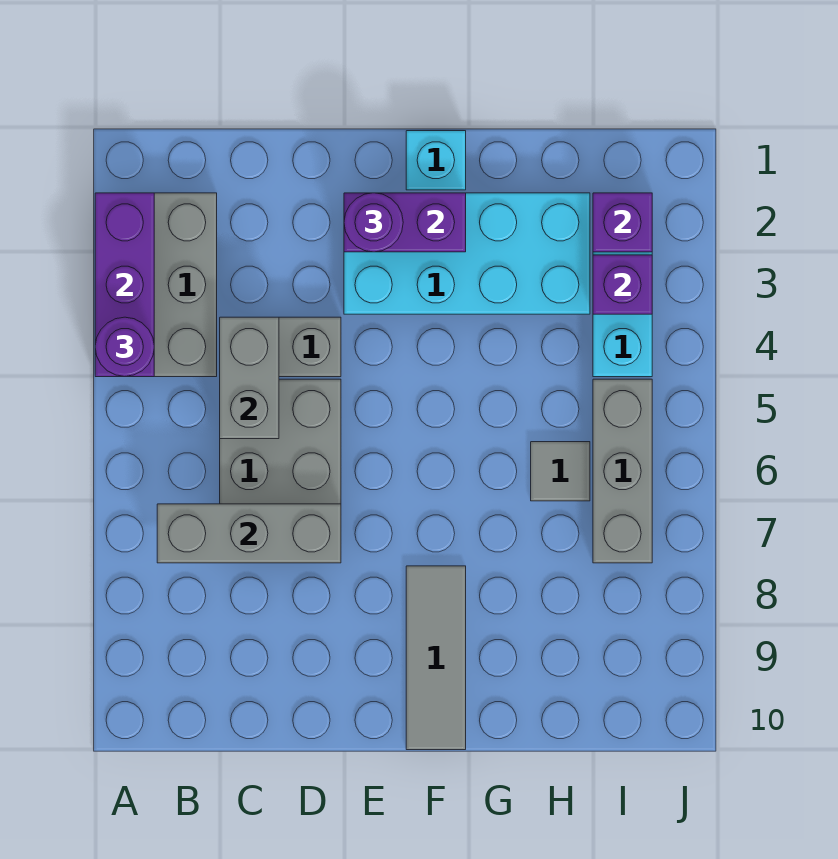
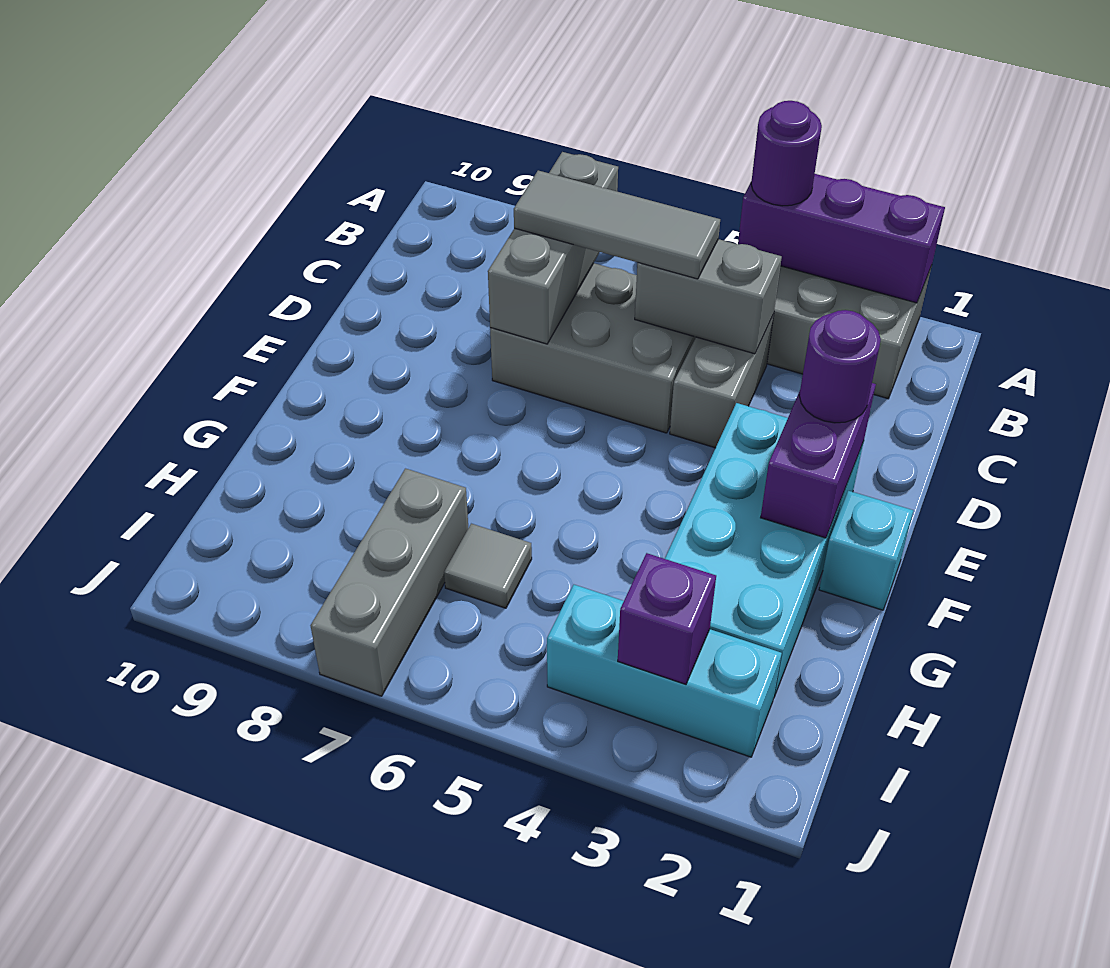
grey 1x3 tile [406,566,466,750] -> grey 1x3 tile moved to [514,170,720,279]
purple 1x1 brick [593,193,652,252] -> none
grey 1x3 brick [593,379,652,563] -> grey 1x3 brick turned to [311,469,468,696]

